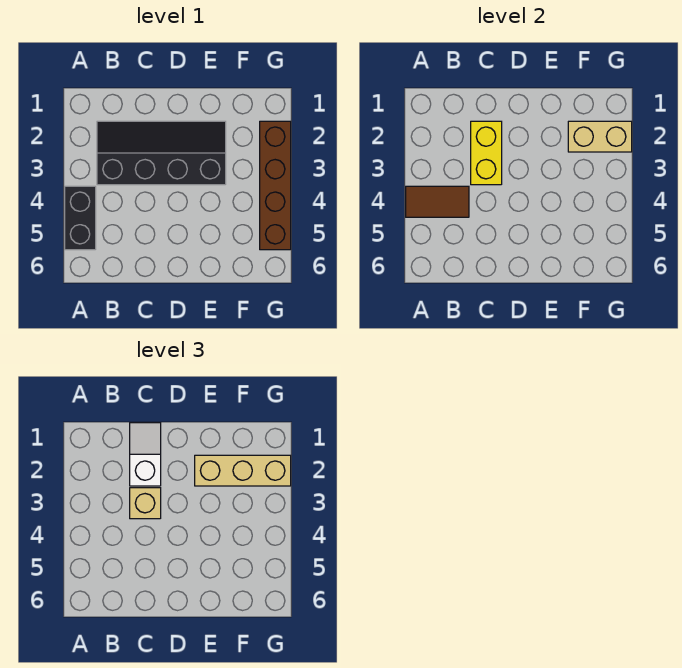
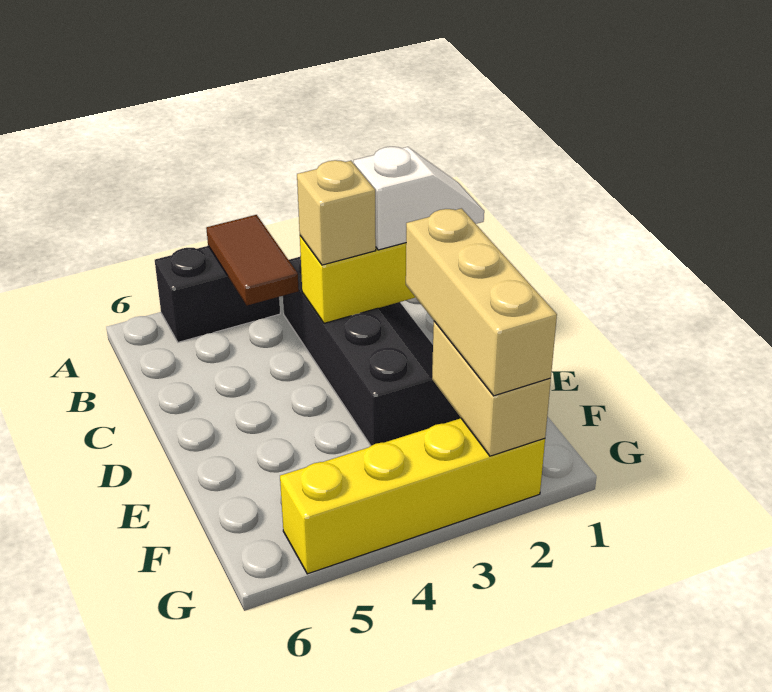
brown 1x4 brick [260,121,291,250] -> yellow 1x4 brick [280,418,545,574]

